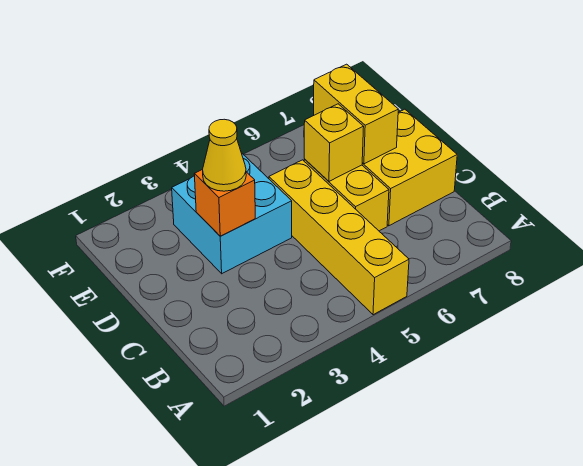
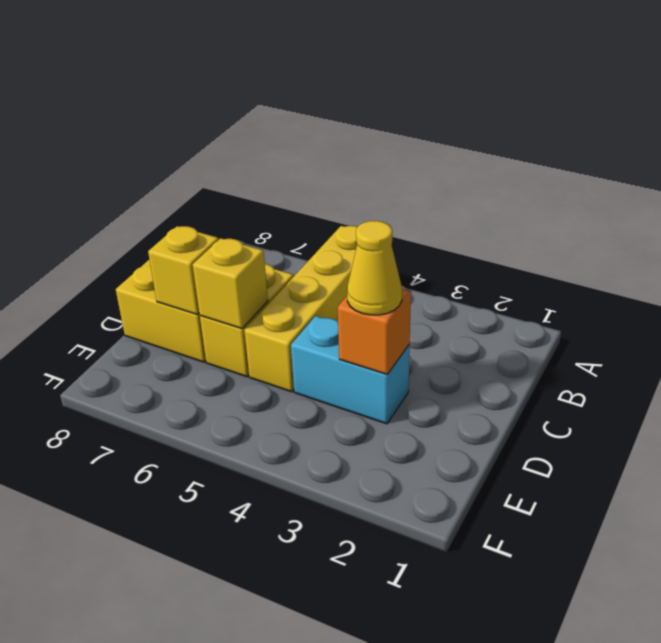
cyan 2x2 brick [172,154,292,274] -> cyan 1x2 brick [291,316,410,424]
yellow 1x2 brick [314,64,398,164] -> yellow 1x1 brick [148,226,219,314]

